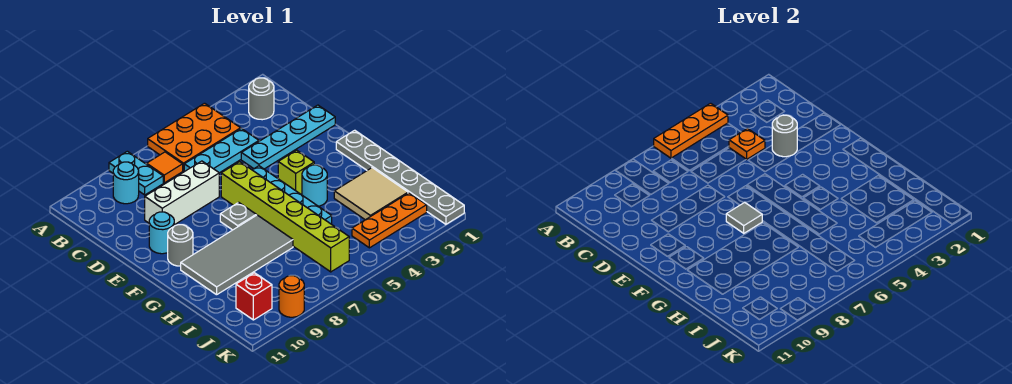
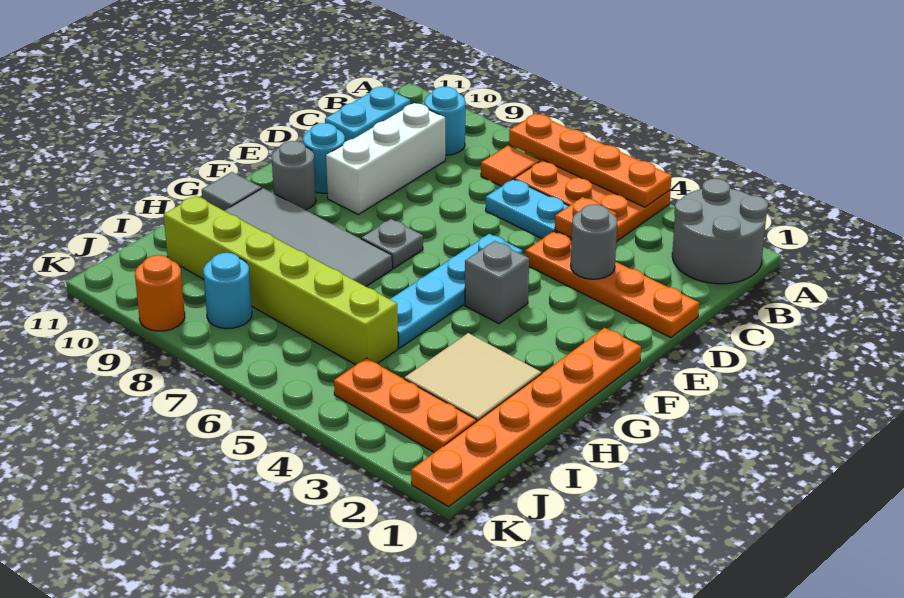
orange 1x3 plate [654,103,728,158] -> orange 1x4 plate [509,114,672,207]
cyan 1x2 plate [109,151,163,195] -> cyan 1x2 plate moved to [325,86,410,142]
grey 1x1 round brick [249,78,274,120] -> grey 2x2 round brick [672,179,768,284]
cyan 1x4 plate [241,105,335,169] -> orange 1x4 plate [525,231,699,338]
white 1x3 brick [145,161,219,225] -> white 1x3 brick turned to [326,103,445,214]
lime 1x6 brick [221,162,349,272] -> lime 1x6 brick turned to [164,196,398,365]
grey 1x6 plate [336,130,464,224] -> orange 1x6 plate [411,328,641,507]
lime 1x1 brick [278,150,314,194] -> grey 1x1 brick [465,241,529,324]
grey 1x1 tile [726,202,762,233] -> grey 1x1 tile moved to [202,172,262,210]
cyan 1x1 round brick [302,165,327,206] -> cyan 1x1 round brick moved to [203,253,252,329]
red 1x1 brick [236,273,272,320] -> none

